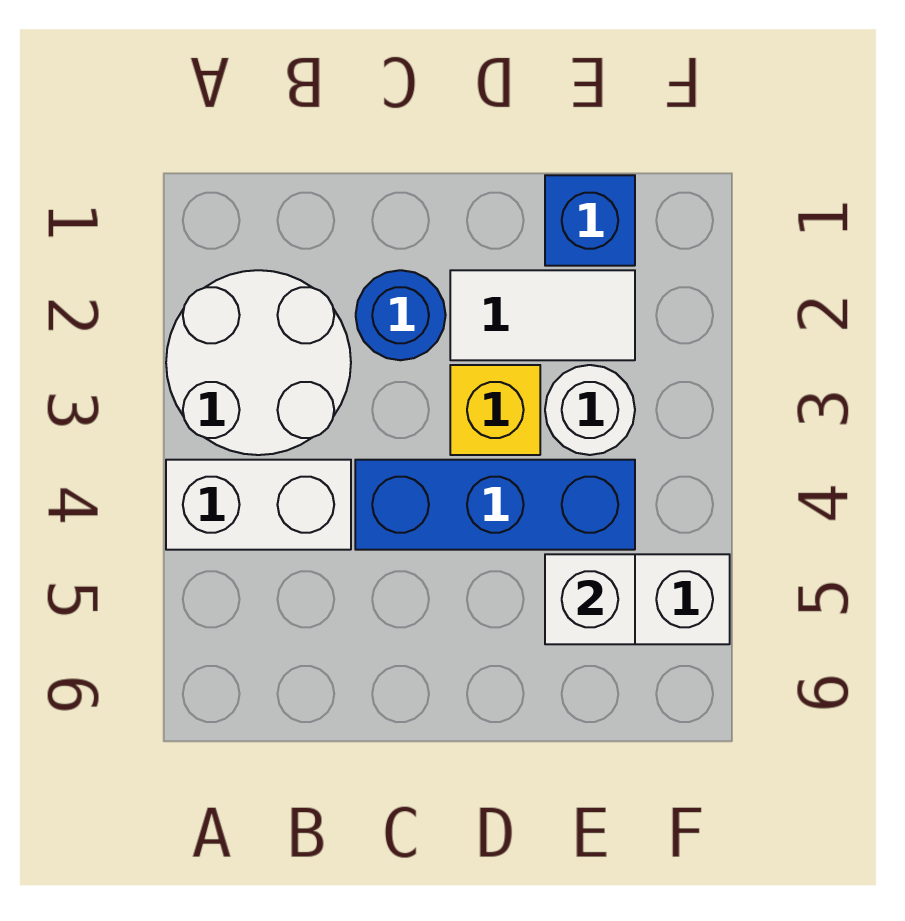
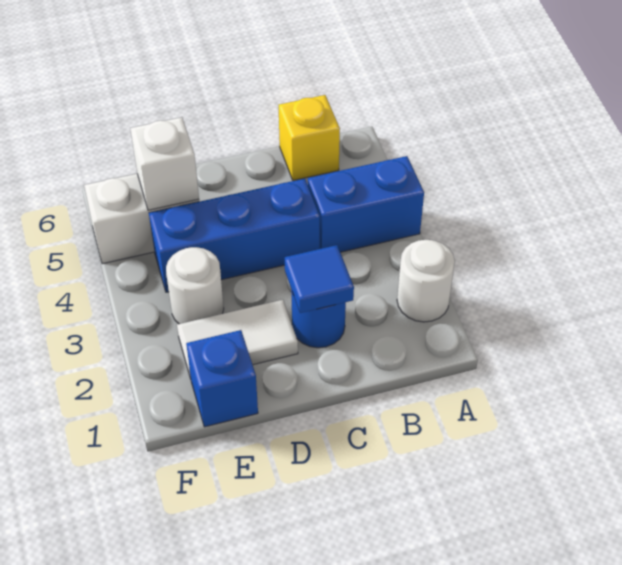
white 2x2 round brick [166,270,351,455] -> white 1x1 round brick [397,240,455,322]
white 1x2 brick [166,460,351,550] -> blue 1x2 brick [308,156,424,252]
none -> blue 1x1 tile [285,245,354,313]
yellow 1x1 brick [450,365,540,455] -> yellow 1x1 brick moved to [279,95,340,181]

